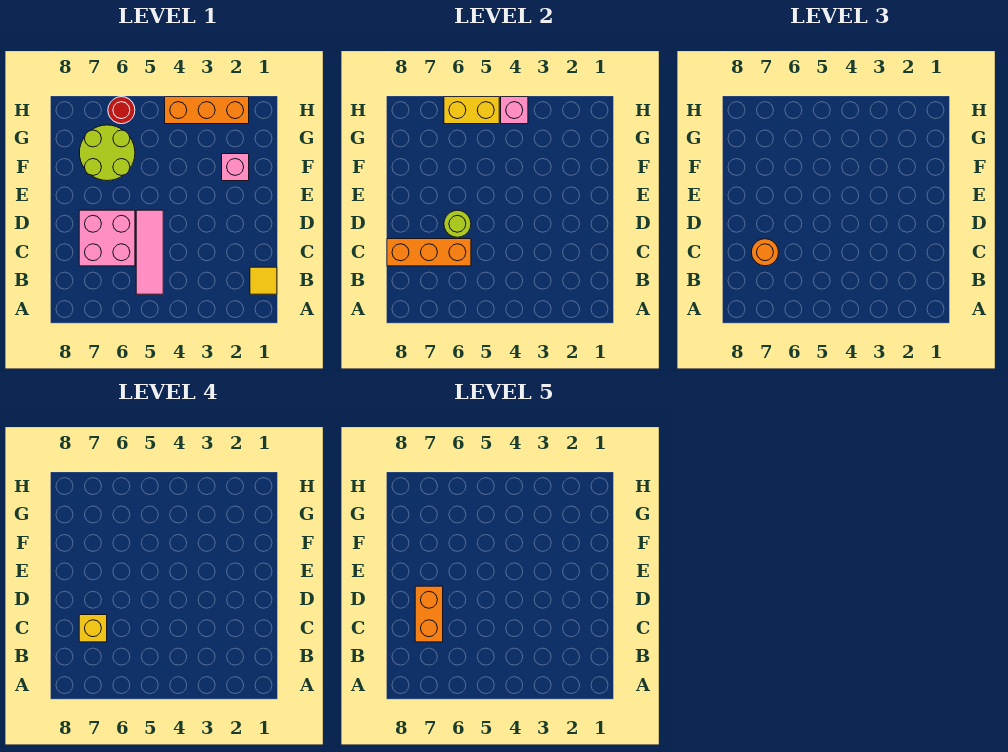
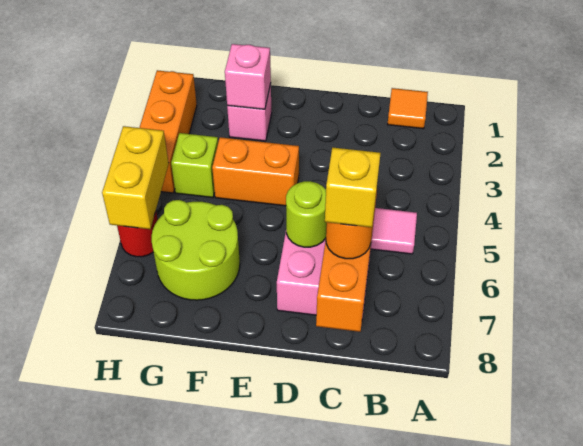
yellow 1x1 tile [250,267,277,294] -> orange 1x1 tile [387,88,428,129]
orange 1x2 brick [415,586,443,642] -> orange 1x2 brick moved to [212,137,299,206]
none -> lime 1x1 brick [171,133,218,198]
pink 1x1 brick [501,97,528,124] -> pink 1x1 brick moved to [225,44,271,109]

